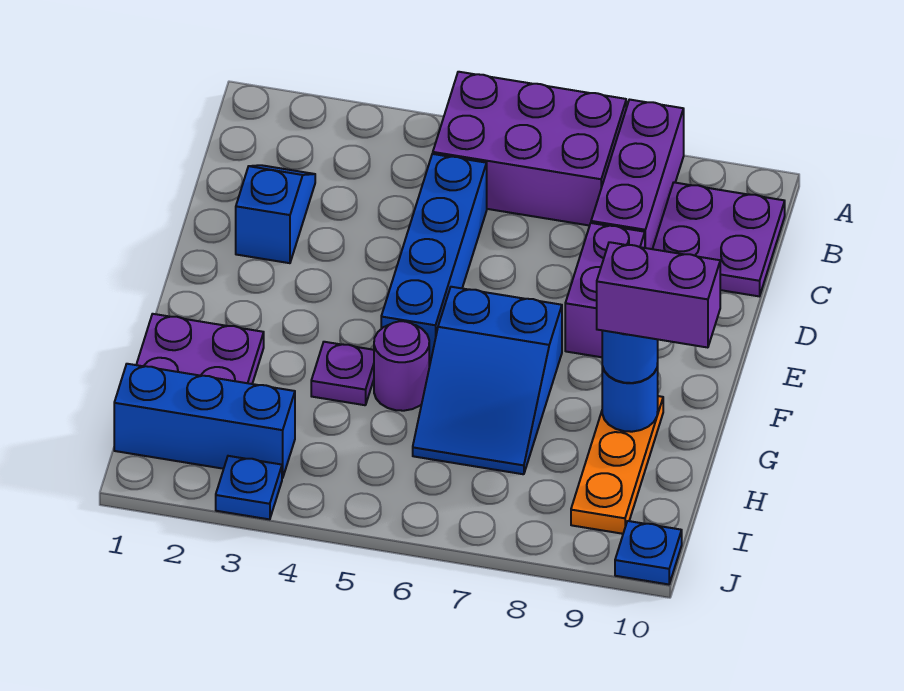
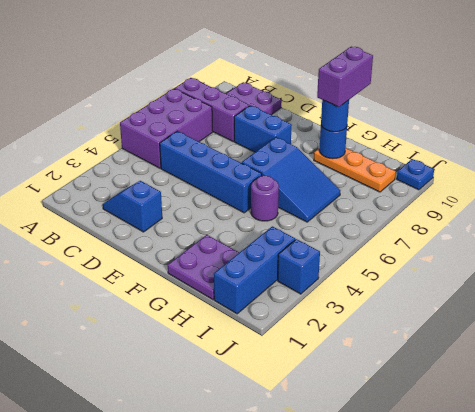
purple 1x2 brick [565,223,645,357] -> blue 1x2 brick [234,105,292,152]
purple 1x1 plate [311,342,374,405] -> none
blue 1x1 plate [216,456,282,519] -> blue 1x1 brick [278,239,320,294]

